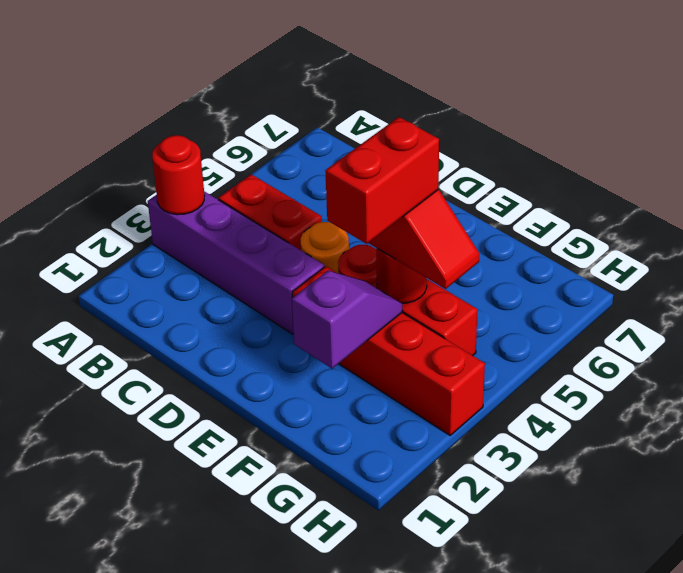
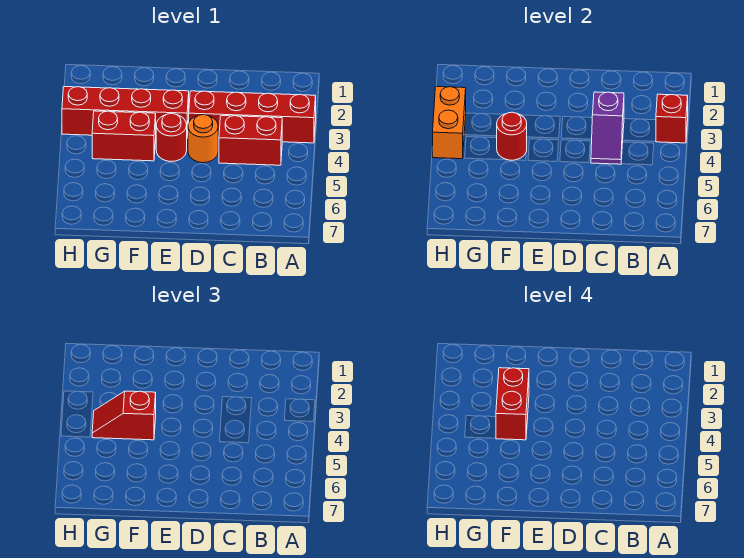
purple 1x4 brick [148,191,324,334] -> red 1x4 brick [189,91,316,143]
red 1x1 round brick [152,135,205,215] -> red 1x1 brick [656,94,688,143]
purple 1x2 slope [292,271,402,369] -> purple 1x2 slope moved to [591,92,624,164]
none -> orange 1x2 brick [433,87,466,159]

